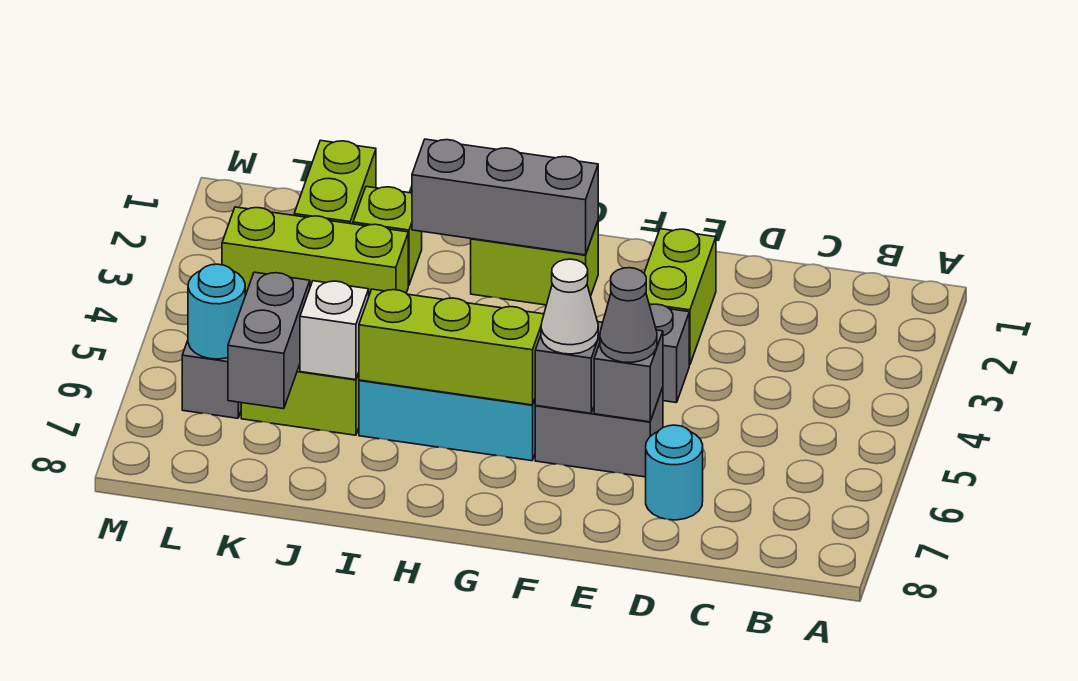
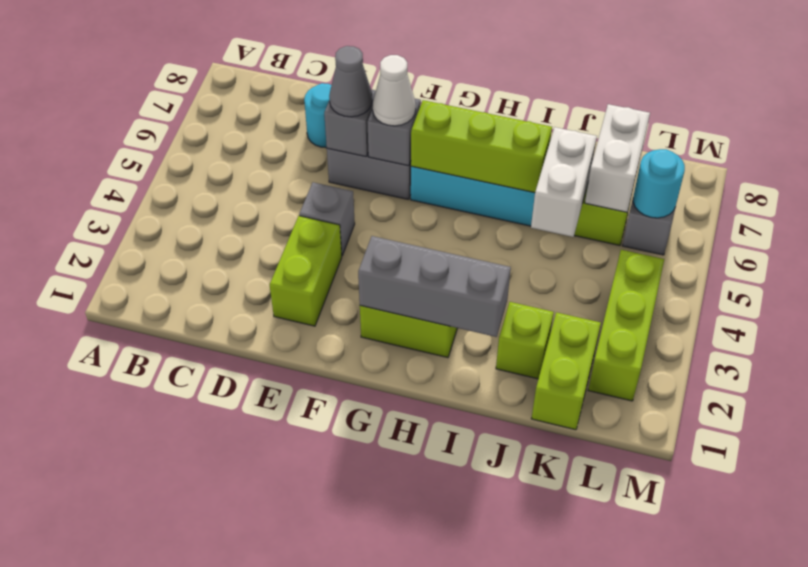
lime 1x3 brick [222,207,408,295] -> lime 1x3 brick turned to [588,250,664,401]
white 1x1 brick [300,281,369,380] -> white 1x2 brick [531,127,597,237]
grey 1x2 brick [228,272,310,409] -> white 1x2 brick [585,104,650,212]

